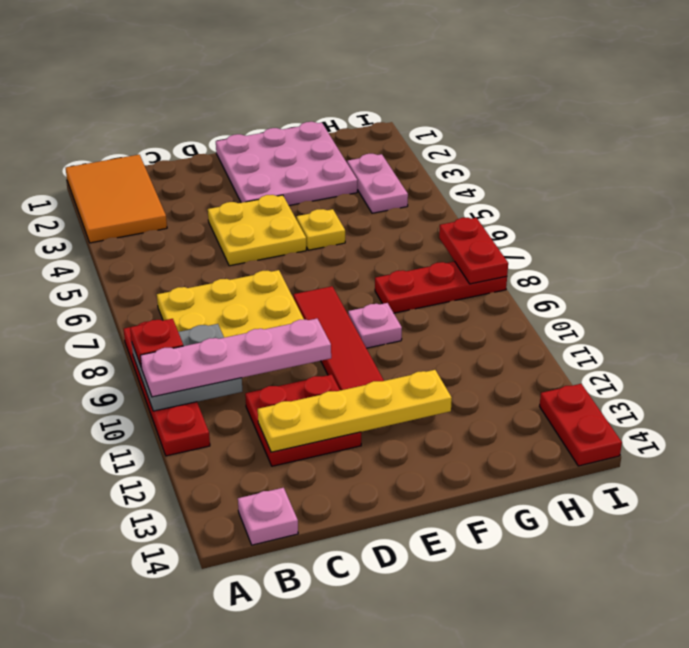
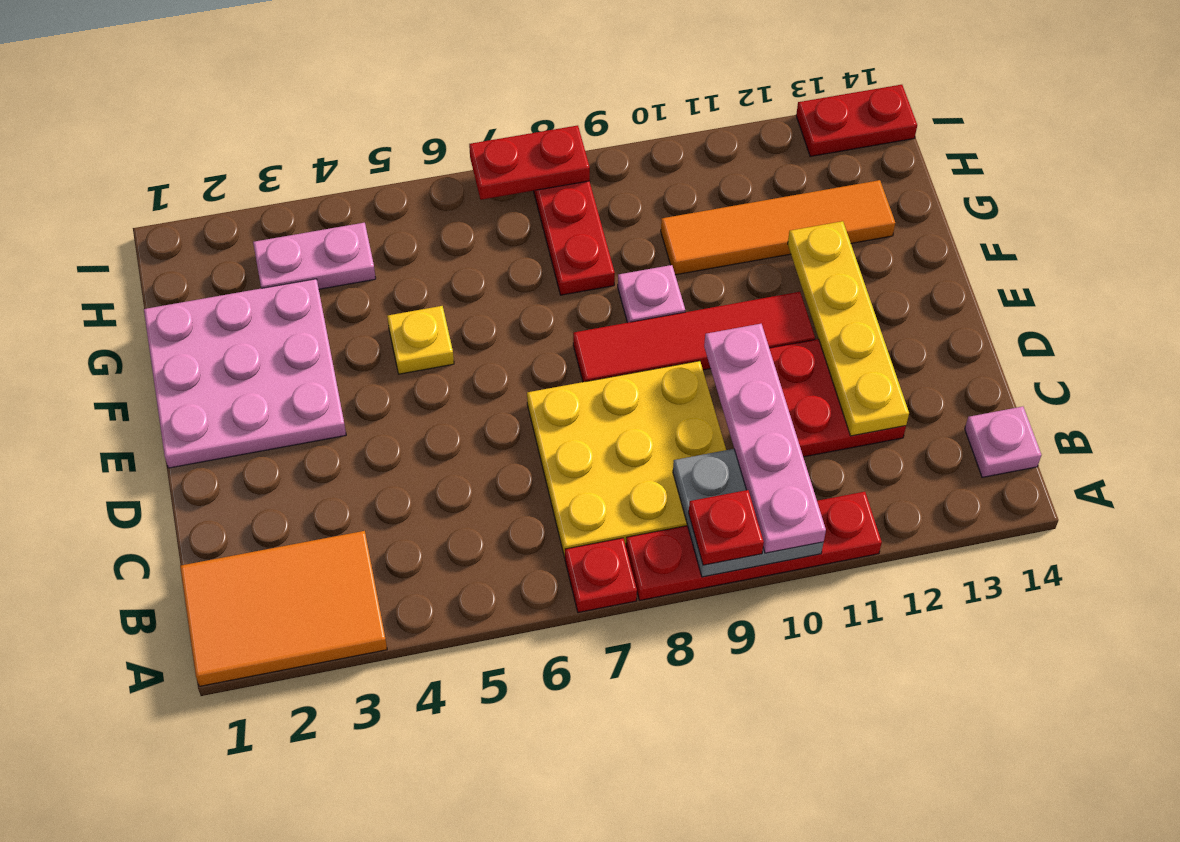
none -> red 1x1 plate [565,538,637,612]
yellow 2x2 plate [208,195,306,266] -> none
none -> orange 1x4 tile [661,180,895,275]

